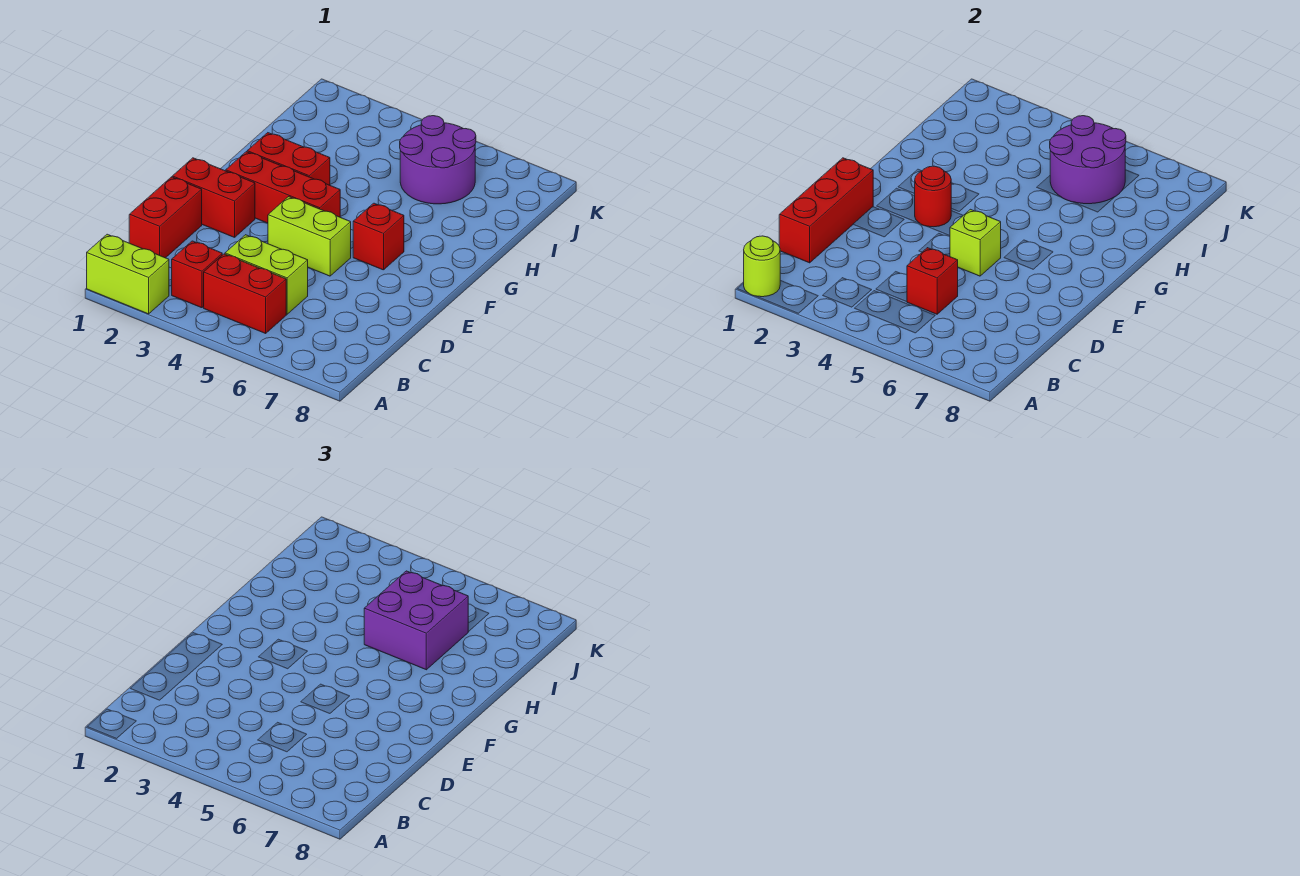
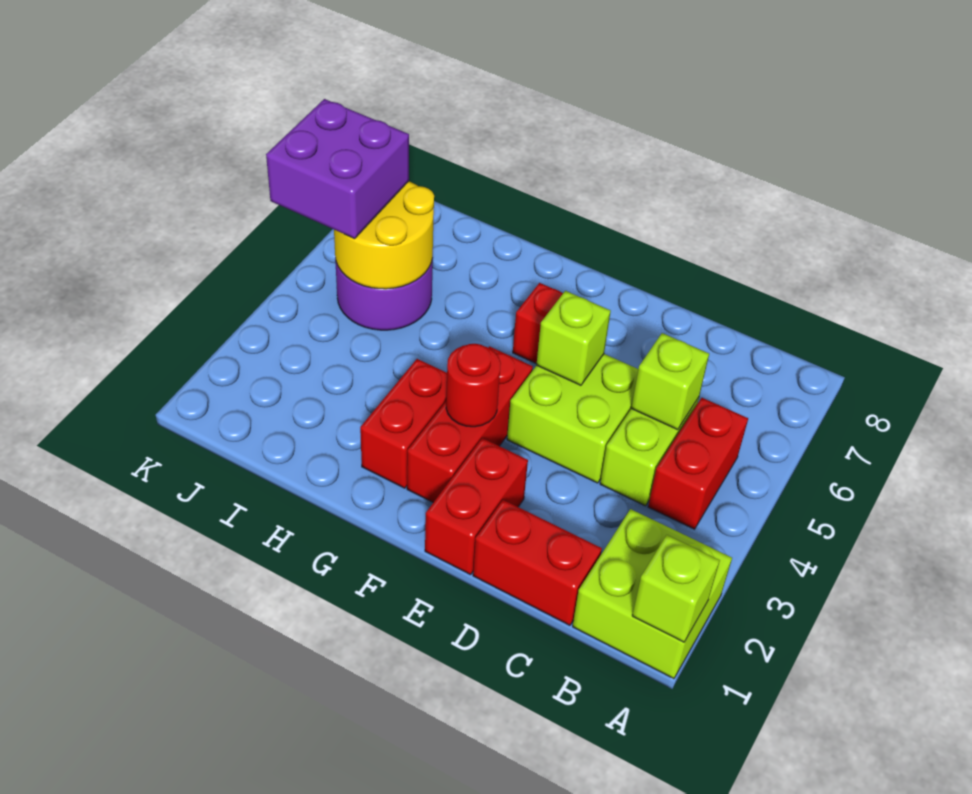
lime 1x2 brick [87,234,169,314] -> lime 2x2 brick [573,509,732,679]
lime 1x1 round brick [744,236,780,297] -> lime 1x1 brick [632,535,720,642]
red 1x1 brick [172,241,222,308] -> none
red 1x3 brick [779,158,873,263] -> none
red 1x1 brick [907,248,958,314] -> lime 1x1 brick [631,333,709,430]
lime 1x2 brick [268,197,351,276] -> lime 2x2 brick [507,354,638,483]
purple 2x2 brick [364,571,468,670] -> purple 2x2 brick moved to [266,99,409,239]
purple 2x2 round brick [1050,116,1126,204] -> yellow 2x2 round brick [334,181,434,289]

